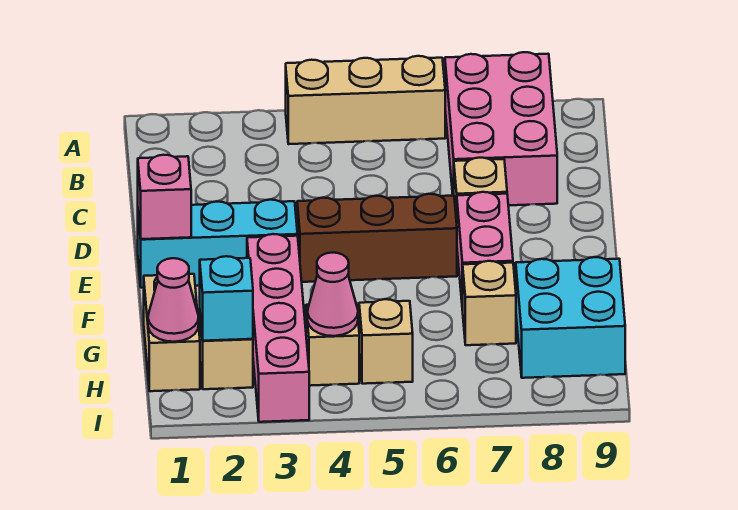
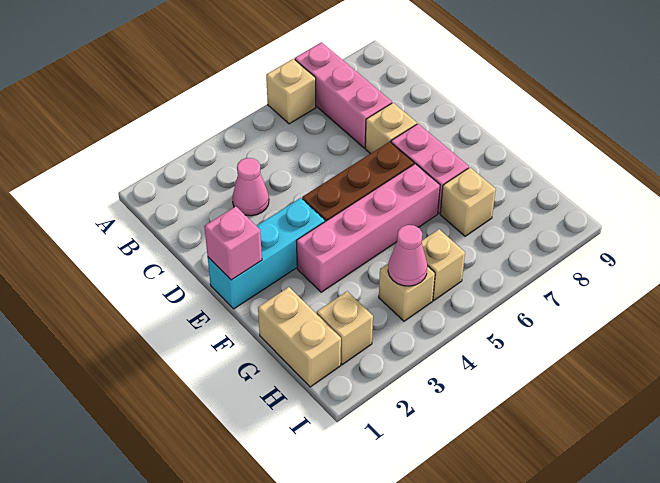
tan 1x3 brick [286,56,445,144] -> tan 1x1 brick [266,59,316,124]
pink 2x3 brick [445,52,557,205] -> pink 1x3 brick [295,42,392,148]
pink 1x4 brick [247,234,309,422] -> pink 1x4 brick turned to [296,164,440,292]
cyan 2x2 brick [516,257,625,378] -> none
pink 1x1 cone [148,258,199,342] -> pink 1x1 cone moved to [232,158,269,216]
cyan 1x1 brick [200,256,253,341] -> none

